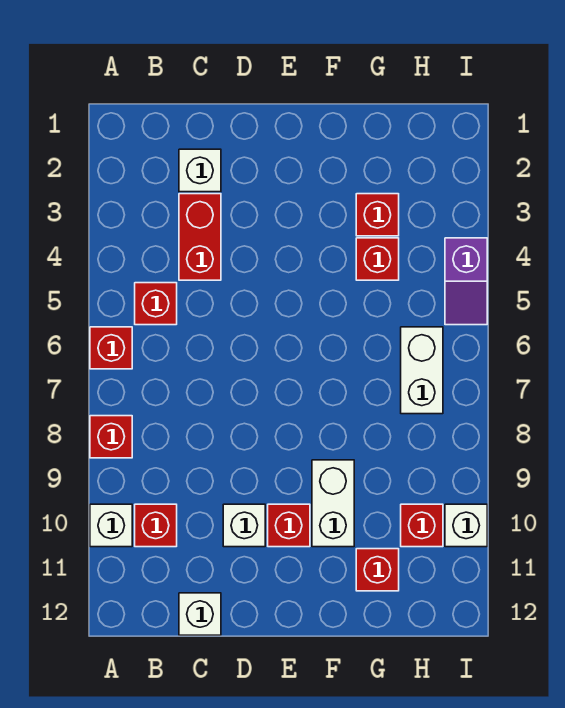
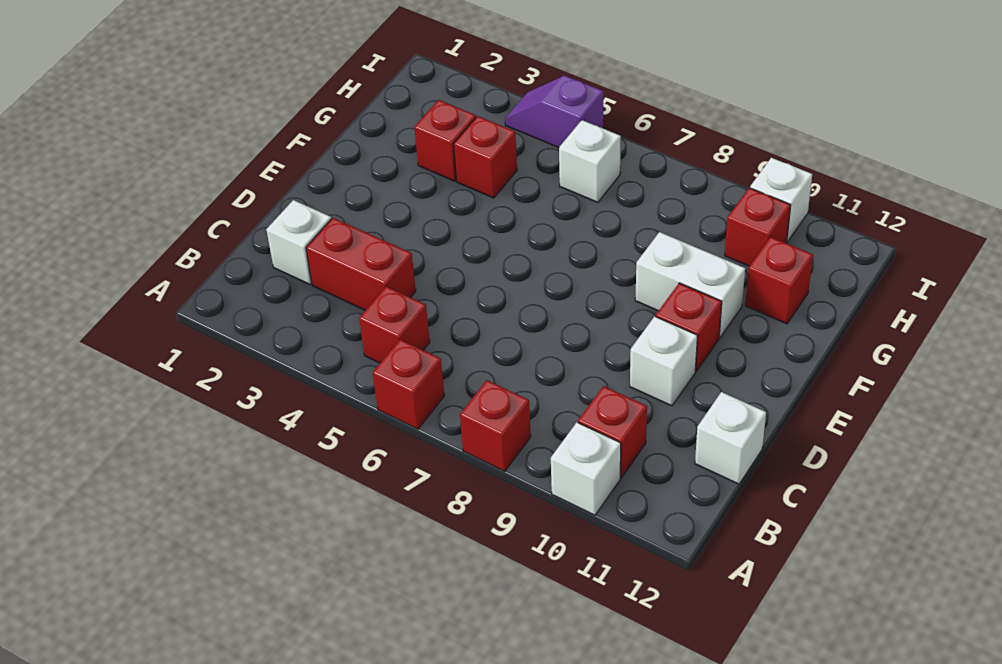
white 1x2 brick [401,327,443,414] -> white 1x1 brick [559,120,621,202]
purple 1x2 slope [445,238,487,325] -> purple 1x2 slope turned to [505,76,603,148]

